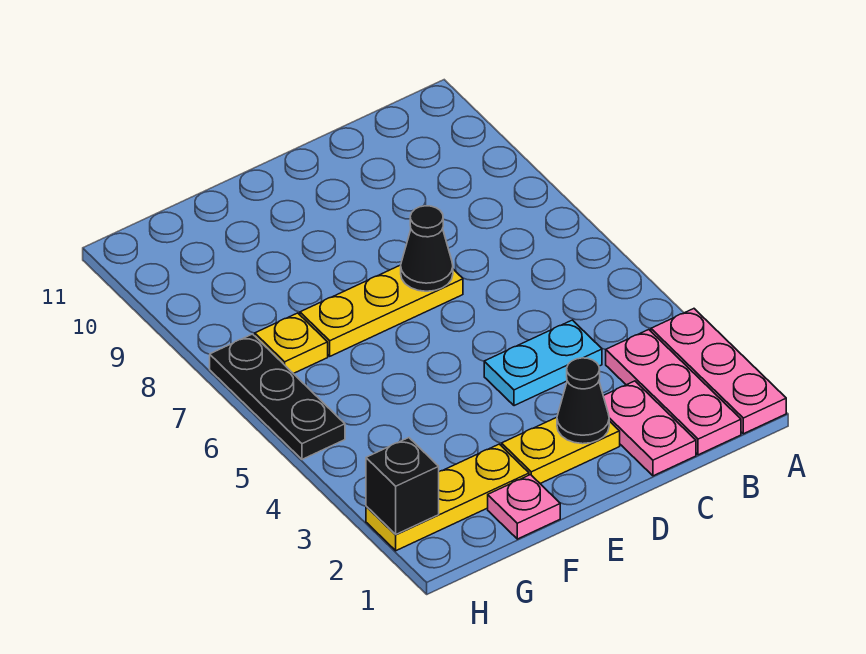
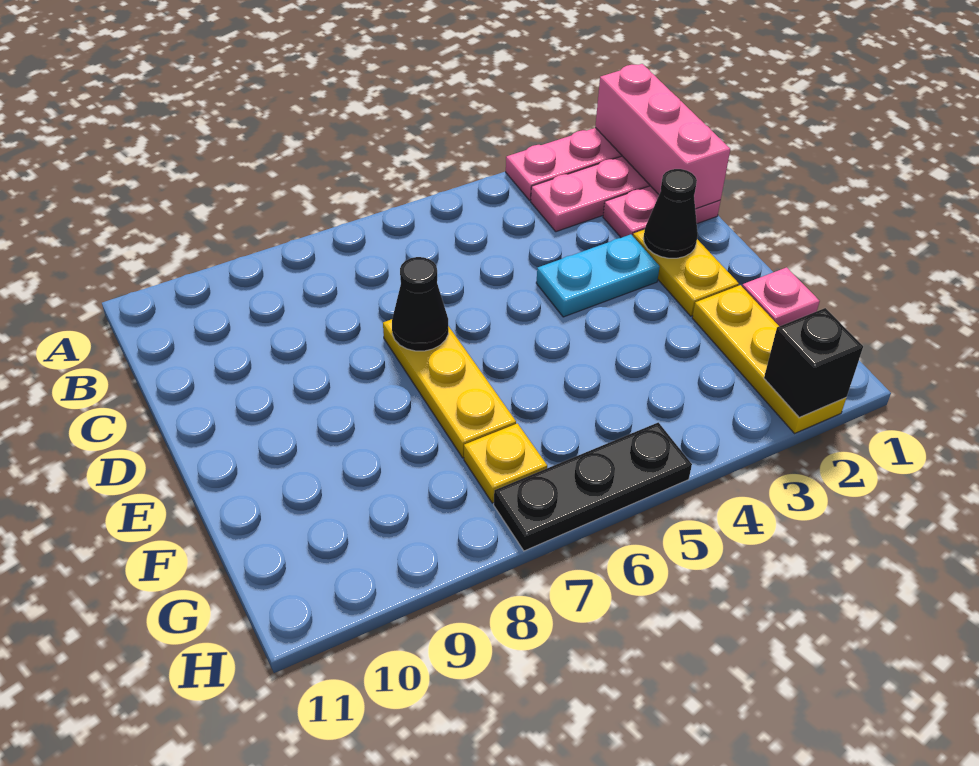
none -> pink 1x3 brick [595,64,730,209]
cyan 1x2 plate [484,320,602,406] -> cyan 1x2 plate turned to [536,234,660,317]

